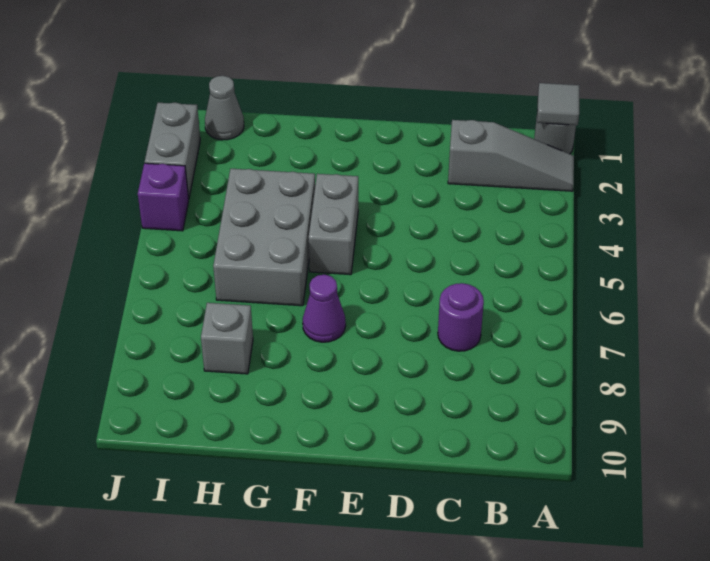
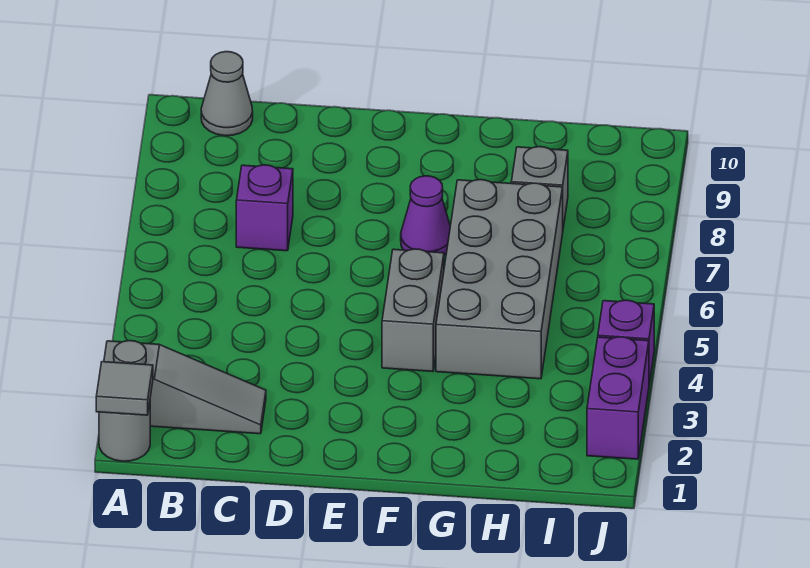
grey 1x3 slope [448,120,574,191] -> grey 1x3 slope turned to [104,341,266,434]
purple 1x1 round brick [438,283,484,351] -> purple 1x1 brick [236,165,293,251]
grey 2x3 brick [213,169,315,306] -> grey 2x4 brick [436,180,563,379]
grey 1x1 cone [205,76,244,140] -> grey 1x1 cone moved to [201,52,253,136]
grey 1x2 brick [145,102,200,198] -> purple 1x2 brick [587,337,649,459]

